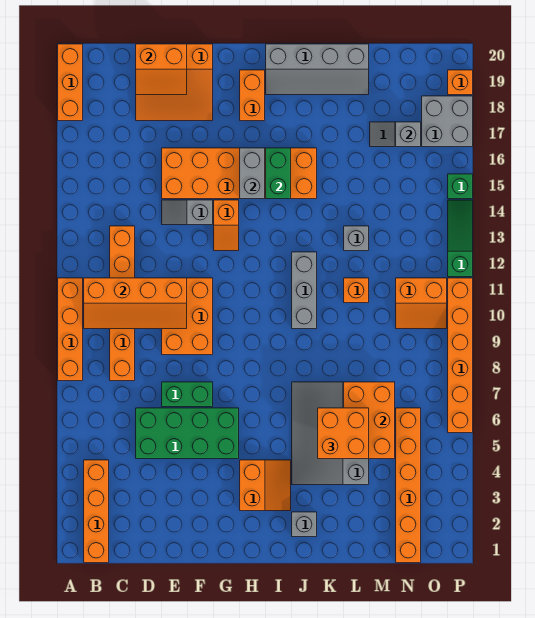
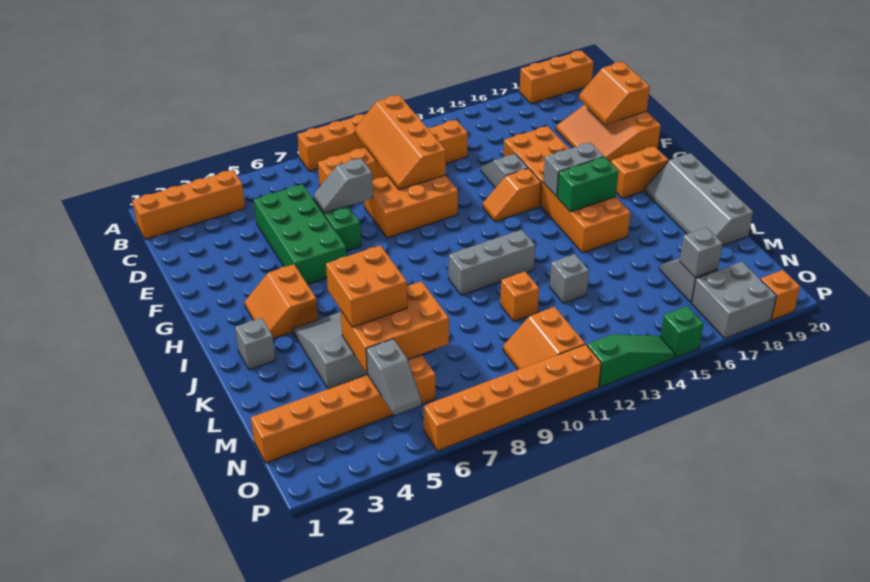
none -> grey 1x2 slope [314,158,373,213]
orange 2x2 slope [240,460,291,511] -> orange 2x2 slope turned to [245,264,318,339]
none -> grey 1x2 slope [366,339,421,415]

